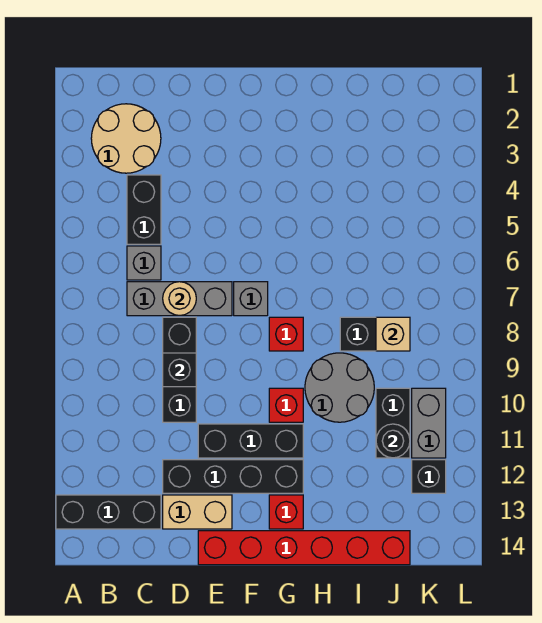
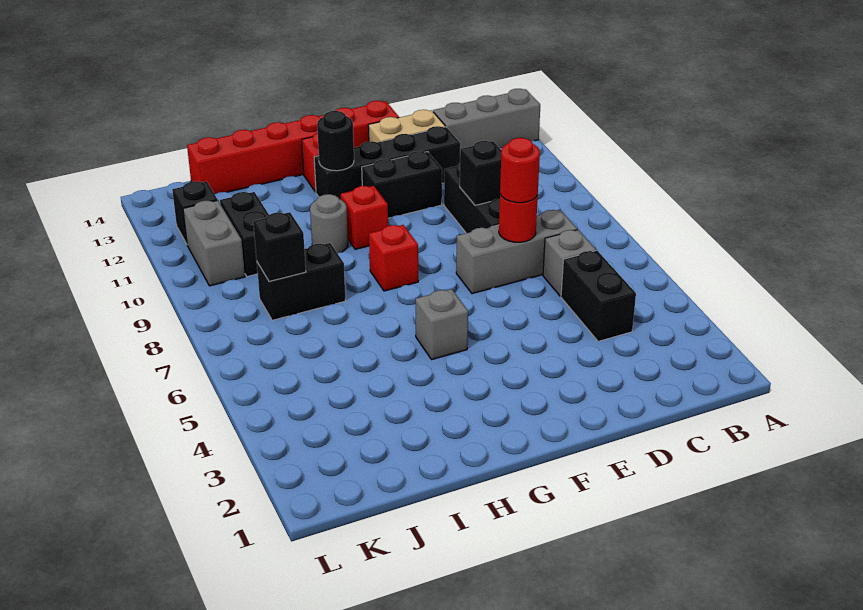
black 1x3 brick [56,495,161,529] -> grey 1x3 brick [433,89,540,149]
tan 2x2 round brick [91,104,161,173] -> none
tan 1x1 round brick [163,282,196,316] -> red 1x1 round brick [499,194,538,242]
none -> red 1x1 round brick [500,138,540,203]
black 1x3 brick [198,424,303,458] -> black 1x2 brick [362,151,442,218]
grey 1x1 brick [234,282,268,316] -> grey 1x1 brick moved to [416,289,468,359]
grey 2x2 round brick [305,353,374,422] -> grey 1x1 round brick [310,194,348,253]
tan 1x1 brick [376,317,410,351] -> black 1x1 brick [253,212,306,281]
black 1x1 round brick [376,424,410,458] -> black 1x1 round brick moved to [317,111,354,171]

